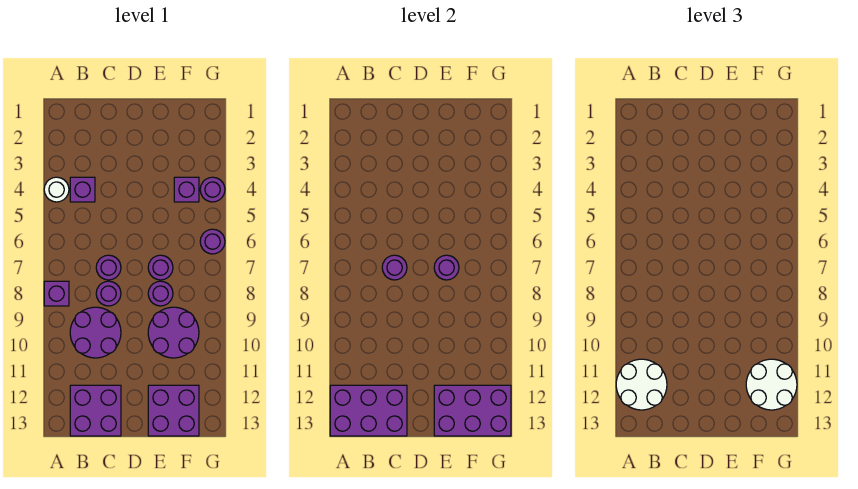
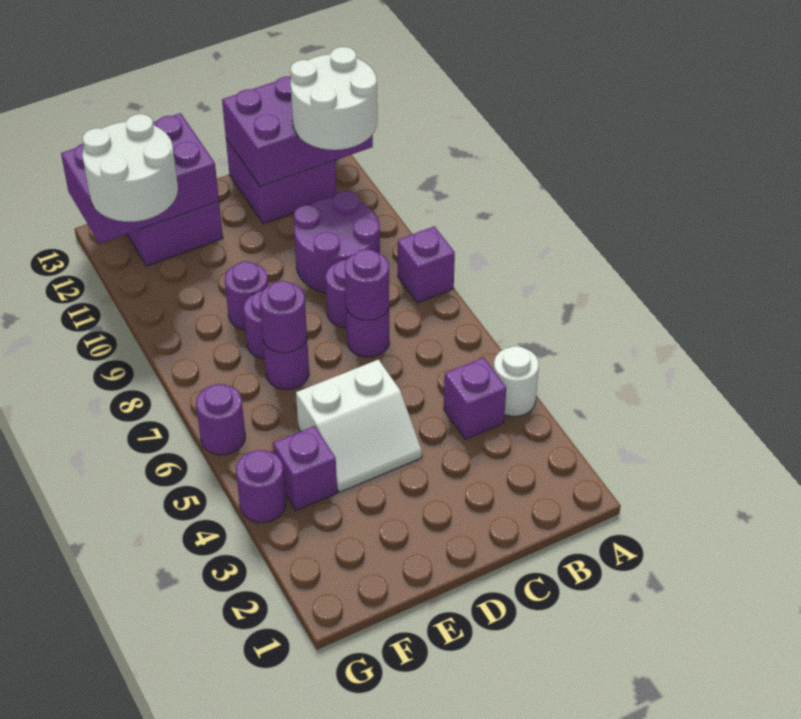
none -> white 2x2 slope [296,359,422,492]
purple 2x2 round brick [148,307,199,358] -> purple 1x1 round brick [225,262,268,330]

